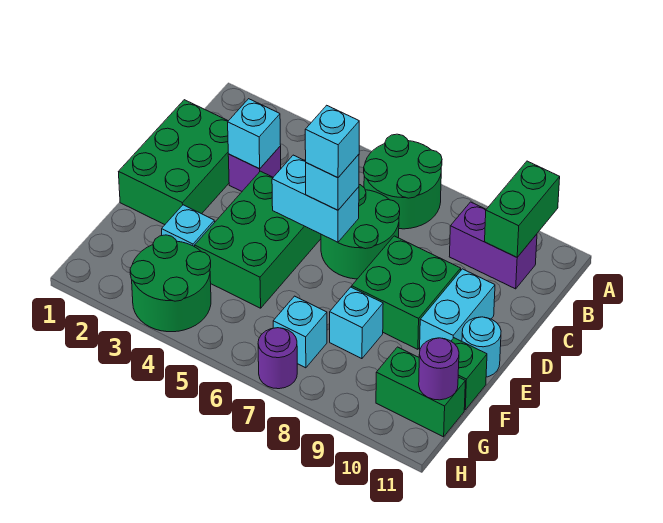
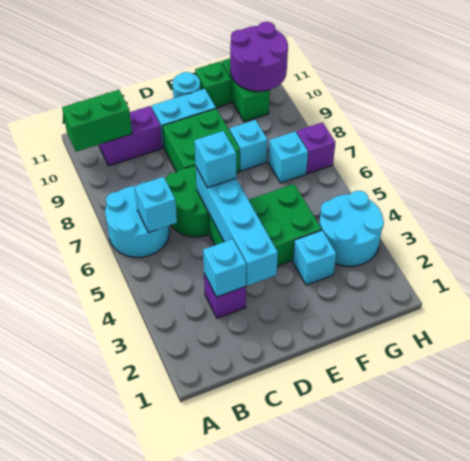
green 2x2 round brick [364,134,442,229] -> cyan 2x2 round brick [105,182,170,257]
purple 1x2 brick [449,202,537,289] -> purple 1x2 brick turned to [99,106,162,166]
green 2x3 brick [119,100,229,225] -> none
cyan 1x2 brick [272,155,359,242] -> cyan 1x4 brick [196,168,278,285]
cyan 1x1 brick [305,105,359,178] -> cyan 1x1 brick moved to [135,177,177,233]
green 2x2 round brick [130,235,211,332] -> cyan 2x2 round brick [319,191,384,266]
purple 1x1 round brick [419,338,459,400] -> purple 2x2 round brick [230,22,288,91]
purple 1x1 round brick [258,328,297,389] -> purple 1x1 brick [297,122,336,174]

